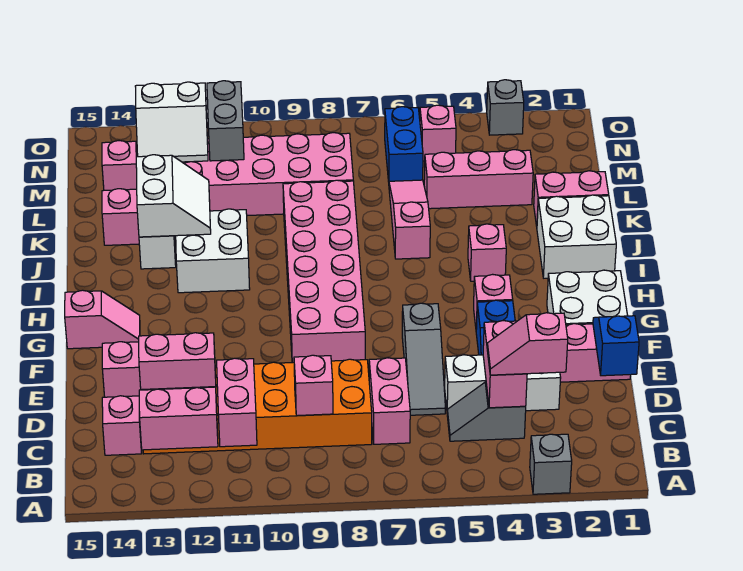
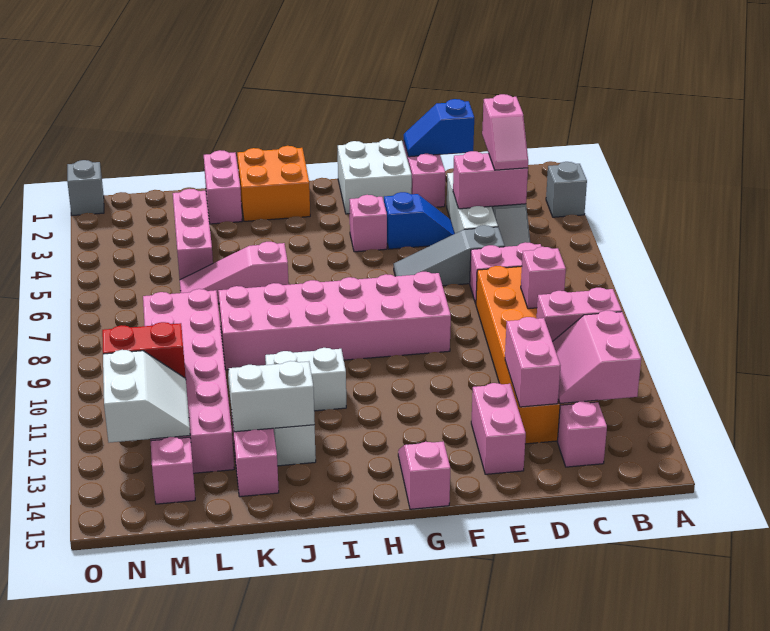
grey 1x3 slope [402,303,445,415] -> grey 1x3 slope turned to [394,225,505,286]
white 2x2 brick [537,195,616,278] -> orange 2x2 brick [237,146,310,221]
pink 1x1 brick [468,224,506,281] -> none
white 2x2 brick [176,209,250,293] -> white 1x2 brick [265,348,346,411]
blue 1x2 brick [385,107,423,182] -> none
grey 1x2 brick [207,81,244,161] -> red 1x2 brick [102,322,186,378]
pink 1x1 brick [420,105,456,161] -> none
grey 1x1 brick [487,80,524,135] -> grey 1x1 brick moved to [67,160,104,215]

